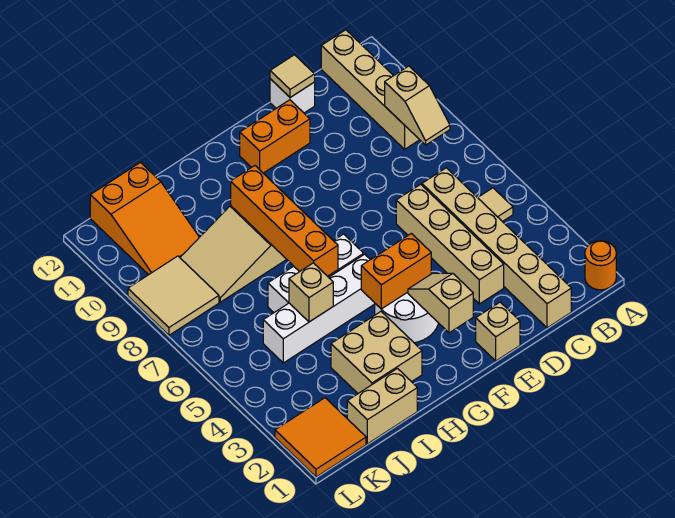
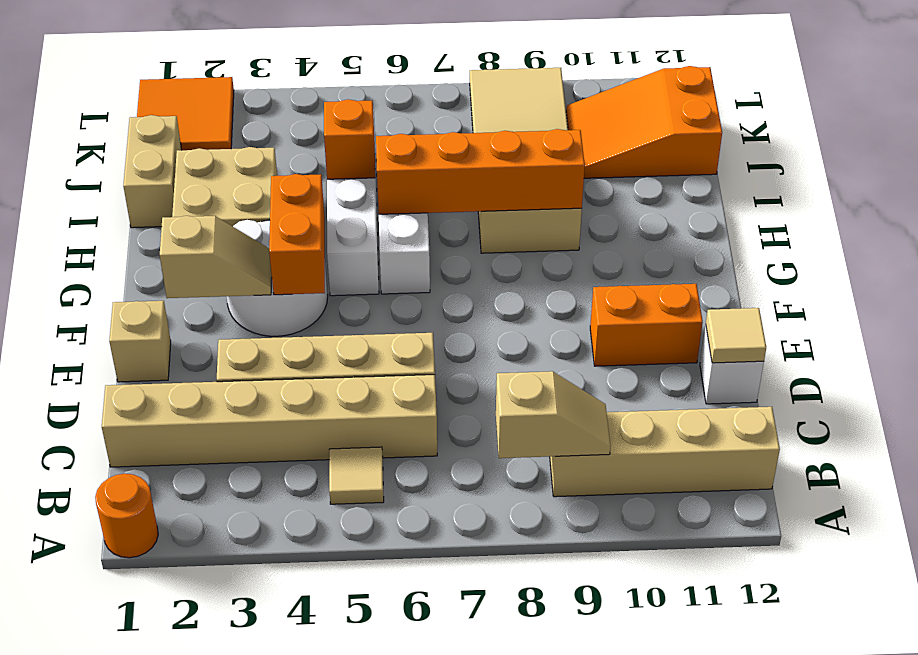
tan 1x2 slope [385,66,450,145] -> tan 1x2 slope turned to [496,371,610,458]
orange 1x2 brick [240,100,310,173] -> orange 1x2 brick turned to [590,284,703,366]
tan 1x1 brick [289,263,333,322] -> orange 1x1 brick [324,99,375,179]

